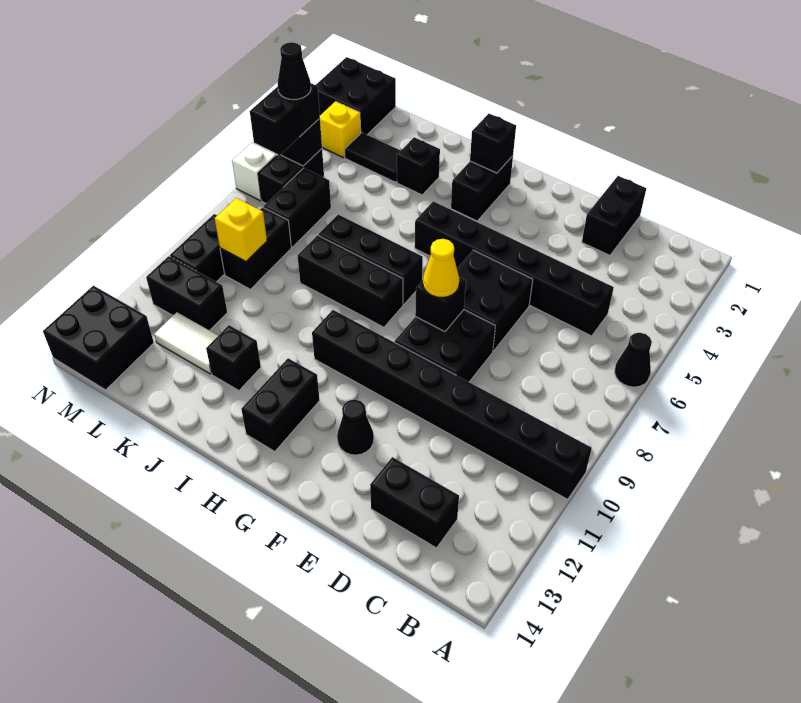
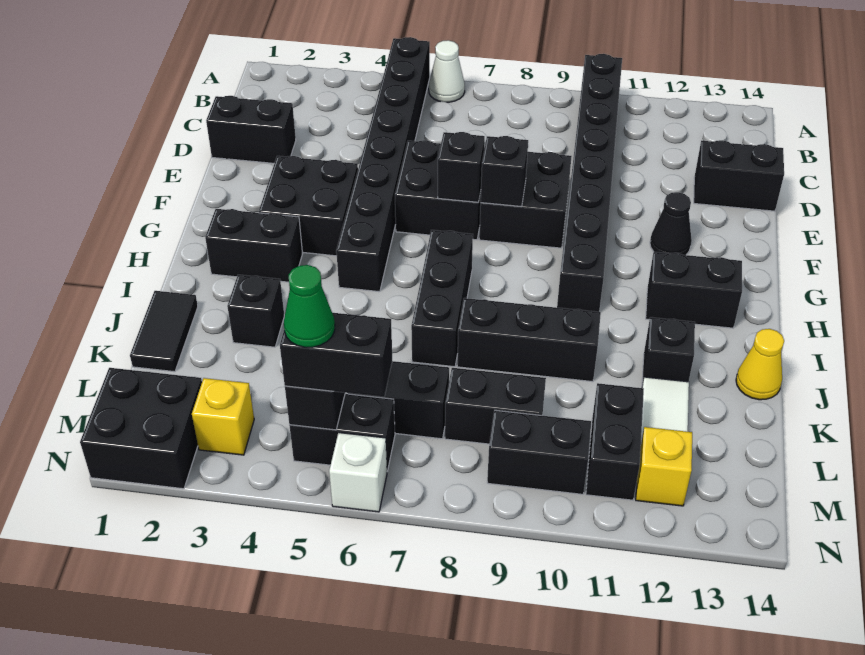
black 1x1 cone [615,333,652,387] -> white 1x1 cone [429,40,465,102]
black 1x6 brick [415,201,614,336] -> black 1x8 brick [336,37,430,292]
black 1x2 brick [370,457,459,548] -> black 1x2 brick turned to [694,140,784,211]
yellow 1x1 cone [423,239,459,297] -> yellow 1x1 cone moved to [736,329,784,400]
black 1x1 brick [470,114,516,173] -> black 1x1 brick moved to [438,132,485,202]
black 1x3 brick [298,235,403,327] -> black 1x3 brick turned to [457,298,601,382]
black 1x2 tile [344,133,401,182] -> black 1x2 tile moved to [130,291,198,372]
yellow 1x1 brick [215,198,267,261] -> yellow 1x1 brick moved to [636,427,692,506]
black 1x1 cone [277,42,311,100] -> green 1x1 cone [284,265,335,347]
black 2x2 brick [43,286,154,390] -> black 2x2 brick moved to [259,156,358,256]

